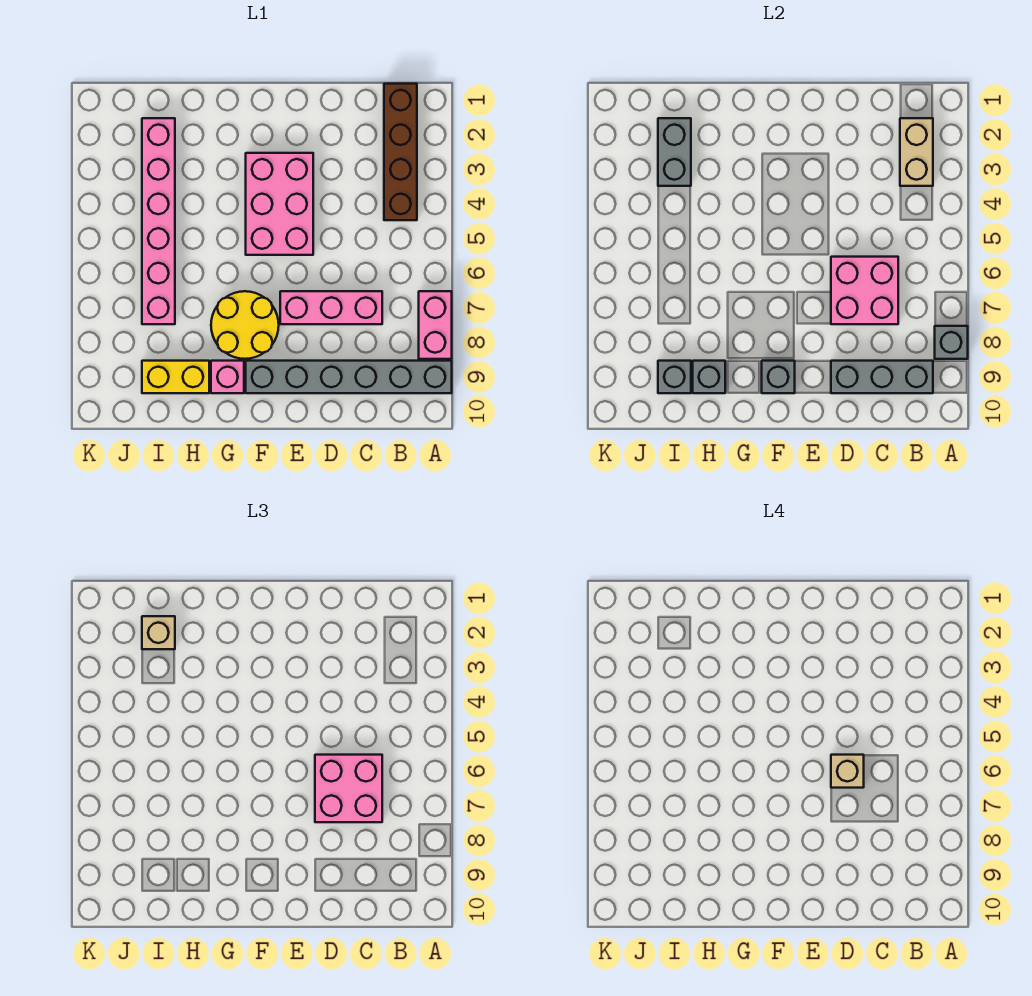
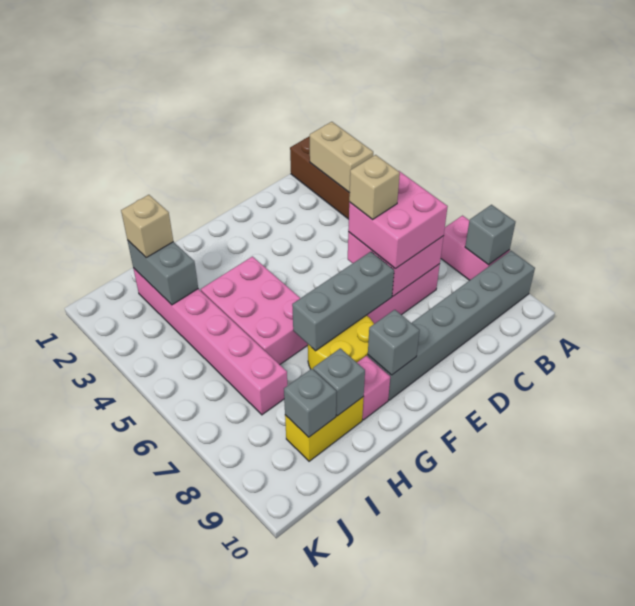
grey 1x3 brick [831,361,933,393] -> grey 1x3 brick moved to [292,252,394,351]
pink 2x3 brick [246,153,313,255] -> pink 2x3 brick moved to [201,257,308,365]

